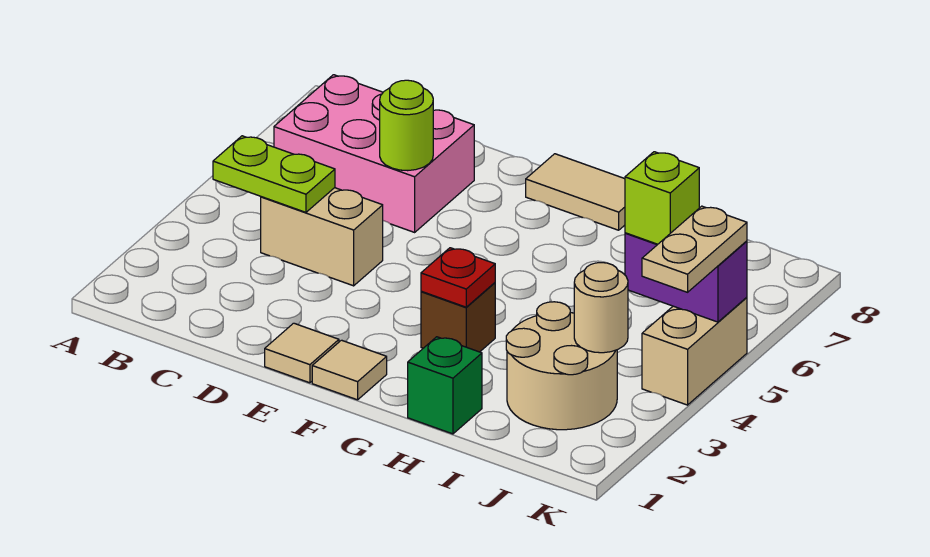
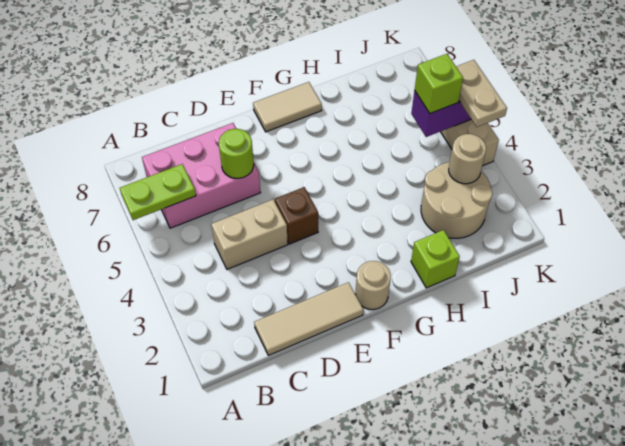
lime 1x2 plate [213,136,335,212] -> lime 1x2 plate moved to [120,164,196,220]
tan 1x1 tile [265,323,339,383] -> tan 1x3 tile [254,282,363,355]
tan 1x1 tile [312,340,387,400] -> tan 1x1 round brick [355,261,391,309]
brown 1x1 brick [421,283,495,352] -> brown 1x1 brick moved to [275,187,318,244]
red 1x1 plate [421,248,495,307] -> none
green 1x1 brick [408,337,482,434] -> lime 1x1 brick [411,230,460,288]

